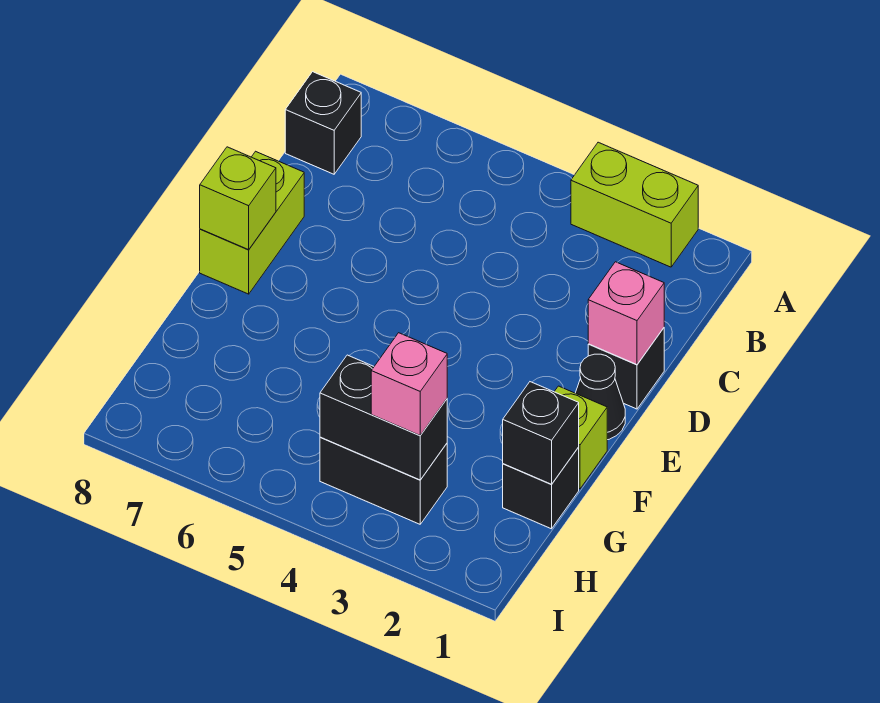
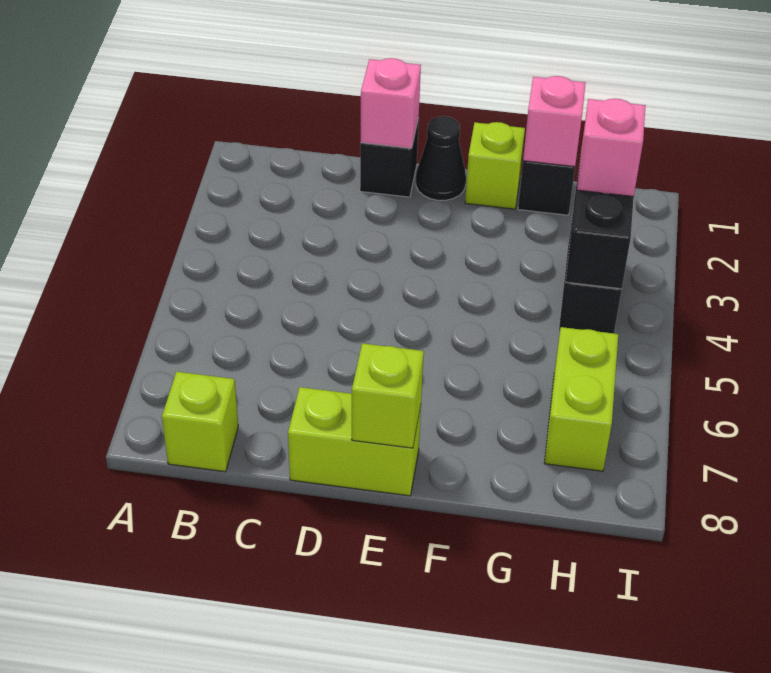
lime 1x2 brick [571,142,698,267] -> lime 1x2 brick moved to [544,327,618,471]
black 1x1 brick [285,72,361,174] -> lime 1x1 brick [162,372,238,472]
black 1x1 brick [503,382,579,484] -> pink 1x1 brick [523,76,586,167]

